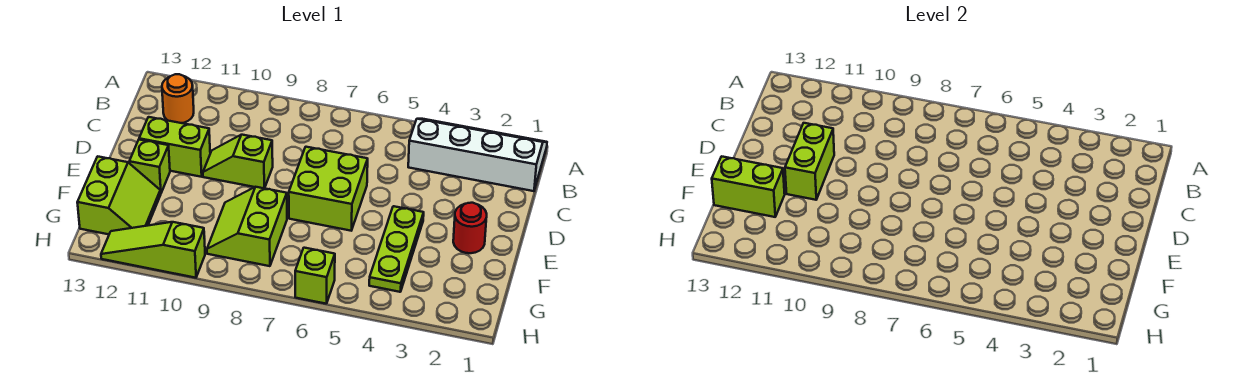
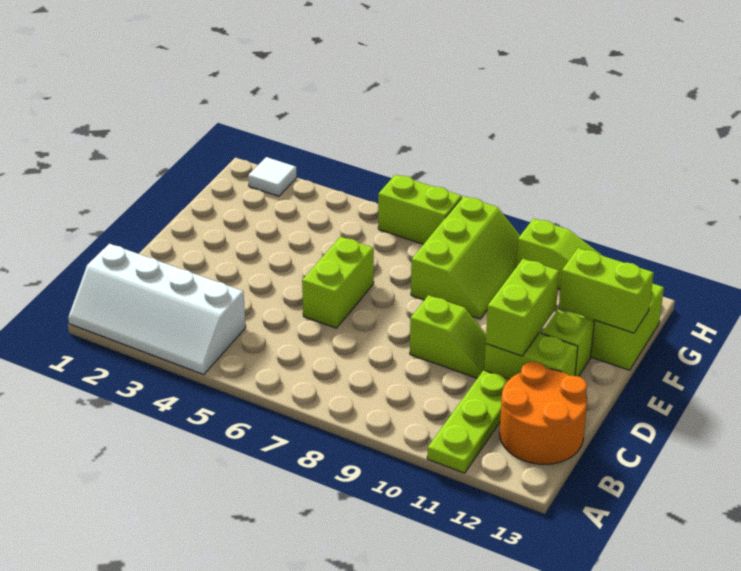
orange 1x1 round brick [162,74,194,123] -> orange 2x2 round brick [500,362,587,464]
lime 2x2 brick [289,147,368,231] -> lime 1x2 brick [302,237,374,328]
red 1x1 round brick [453,203,487,253] -> none
lime 1x3 plate [369,206,424,292] -> lime 1x3 plate moved to [427,370,509,473]
lime 2x2 slope [207,187,287,266] -> lime 2x3 slope [411,196,520,319]
none -> white 1x1 tile [248,157,297,196]
lime 1x1 brick [295,248,335,304] -> lime 1x2 brick [378,175,462,244]

